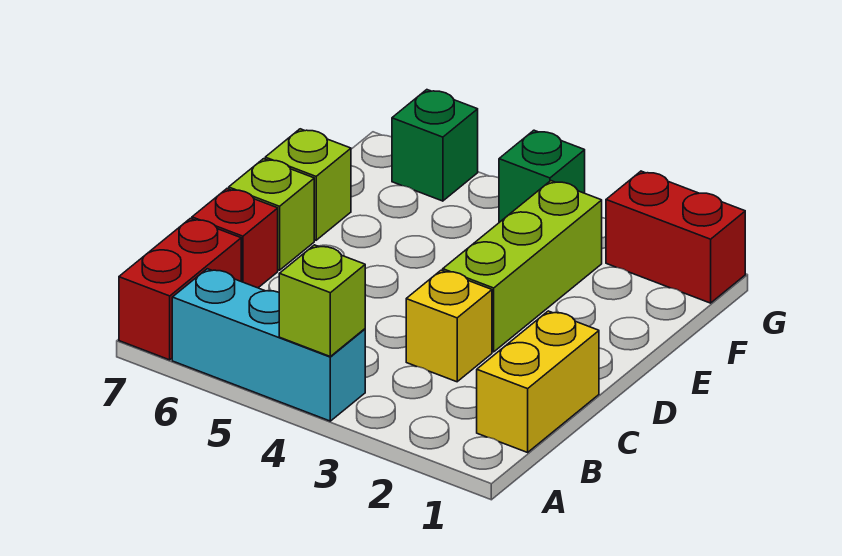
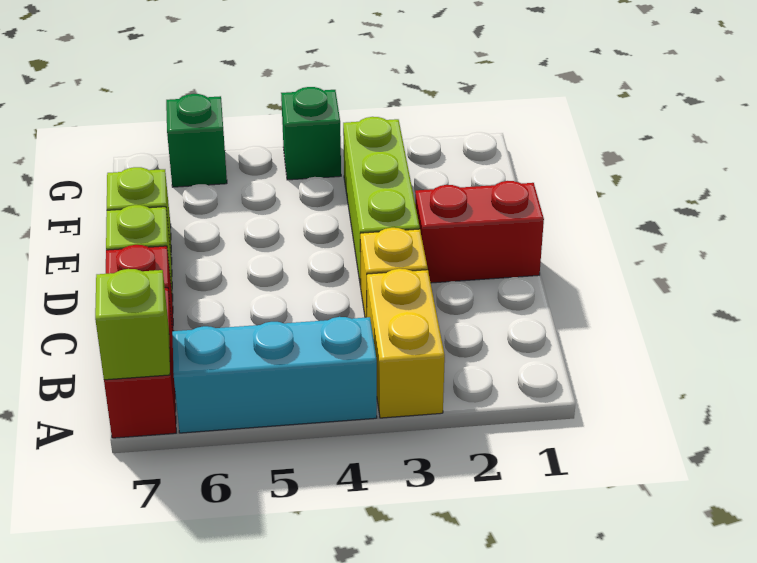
lime 1x1 brick [279,245,365,356] -> lime 1x1 brick moved to [95,269,170,380]
yellow 1x2 brick [477,311,599,452] -> yellow 1x2 brick moved to [367,269,445,418]
red 1x2 brick [606,171,745,303] -> red 1x2 brick moved to [415,181,544,283]

